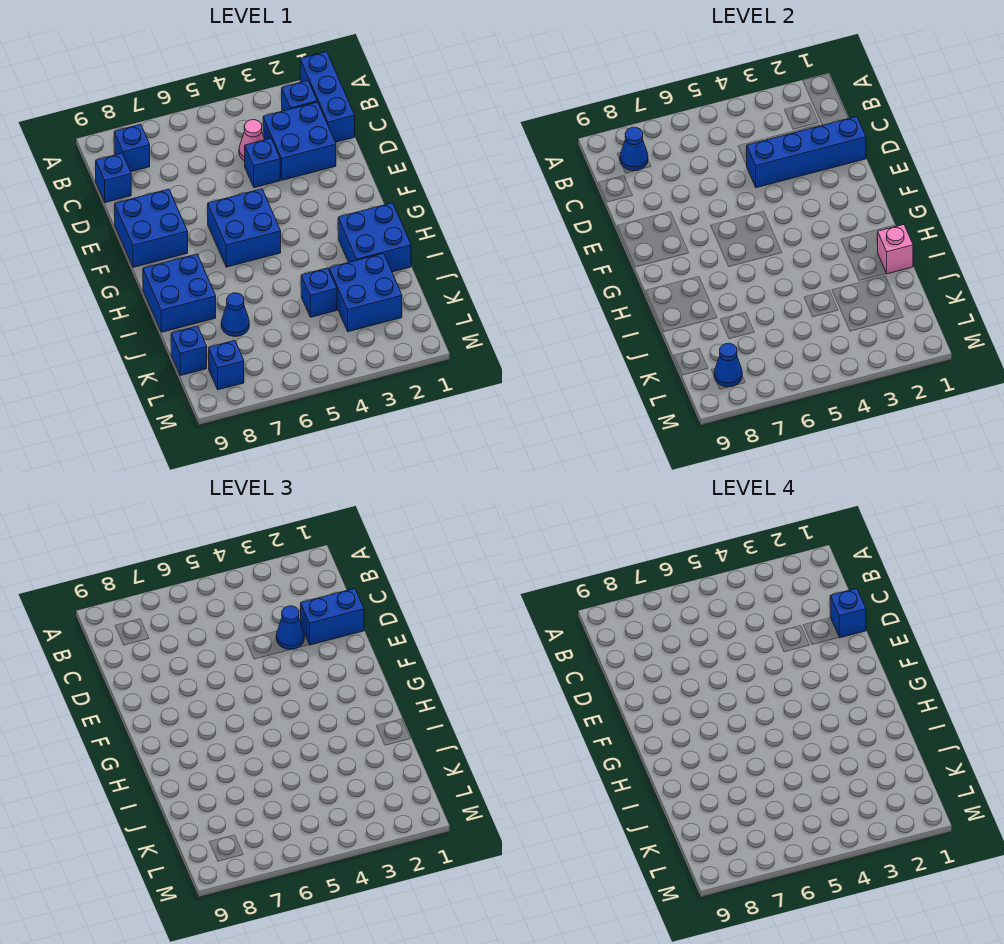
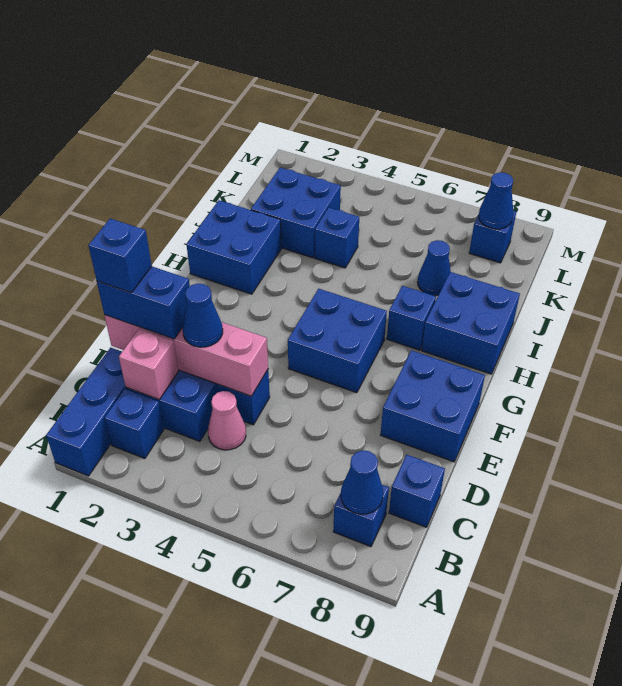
blue 1x4 brick [747,116,866,188] -> pink 1x4 brick [104,315,268,396]
pink 1x1 brick [877,225,913,274] -> pink 1x1 brick moved to [119,329,178,399]
blue 1x1 brick [171,326,207,376] -> blue 1x1 brick moved to [387,286,436,350]

